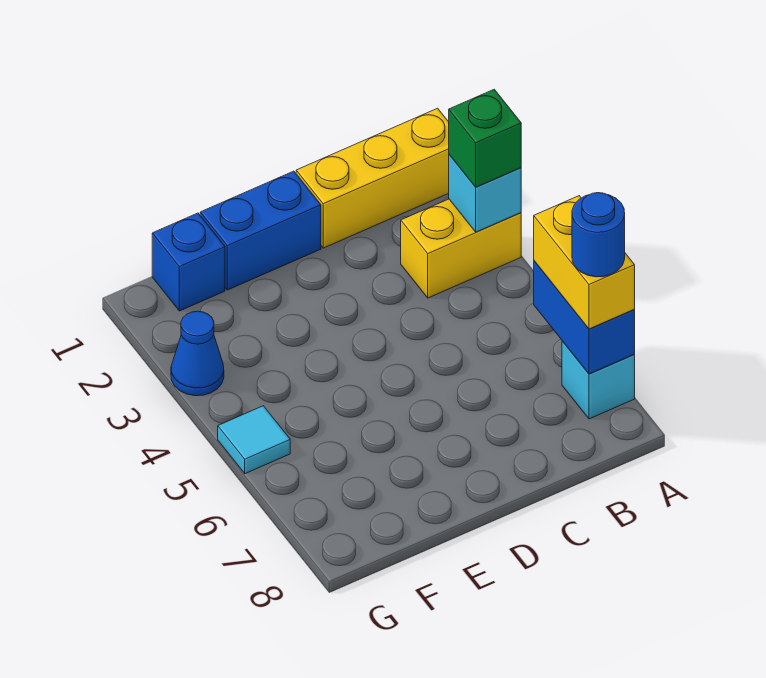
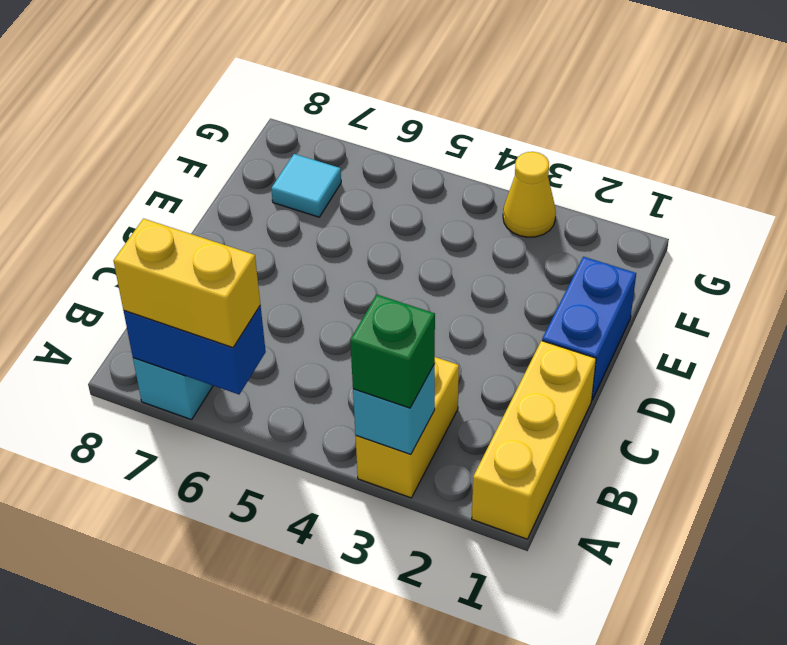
blue 1x1 round brick [572,193,625,277] -> none
blue 1x1 brick [152,213,225,311] -> none
blue 1x1 cone [171,311,224,396] -> yellow 1x1 cone [503,152,556,237]
cyan 1x1 tile [218,406,290,474] -> cyan 1x1 tile moved to [271,154,341,217]

